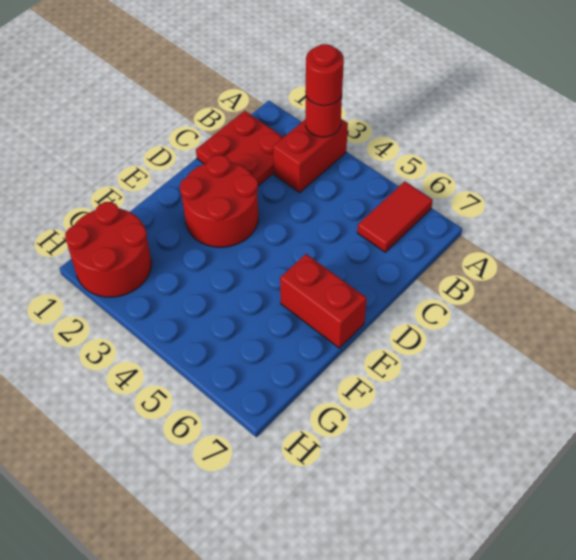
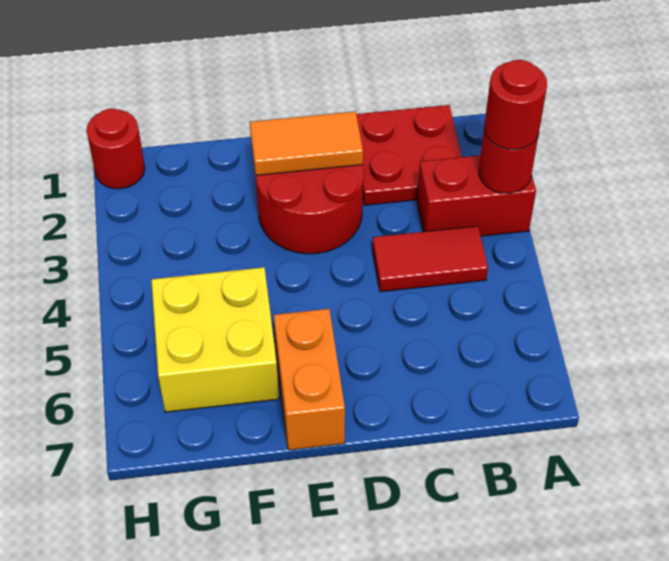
red 1x2 tile [357,181,433,252] -> red 1x2 tile moved to [372,226,488,292]
none -> orange 1x2 tile [250,112,363,175]
red 1x2 brick [280,254,367,348] -> orange 1x2 brick [274,309,345,450]
none -> yellow 2x2 brick [151,267,279,412]
red 2x2 round brick [65,202,151,297] -> red 1x1 round brick [86,109,145,189]

